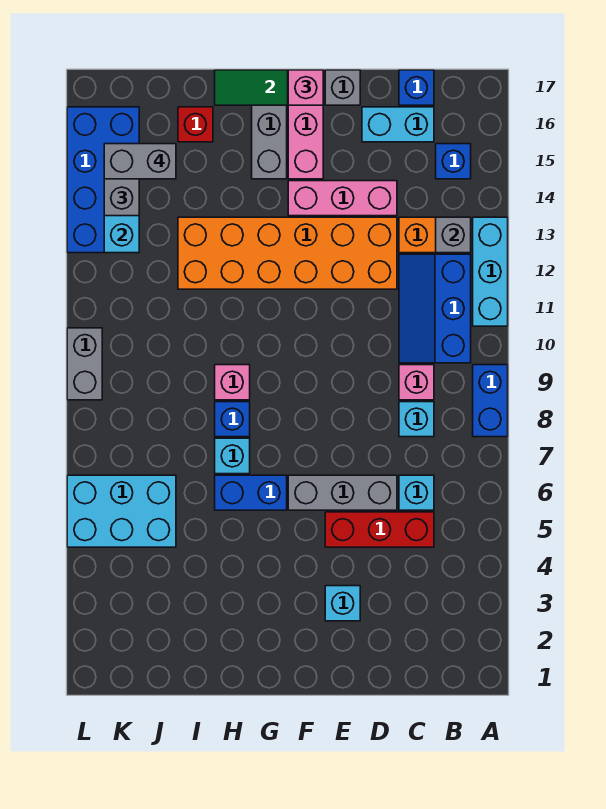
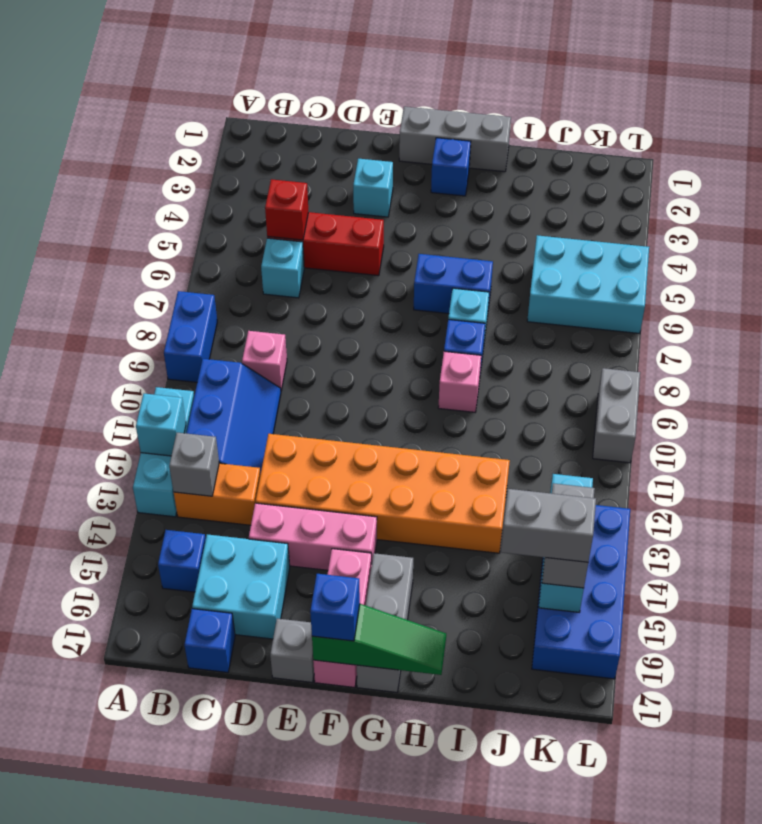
cyan 1x1 brick [399,402,434,437] -> cyan 1x1 brick moved to [136,394,186,456]
cyan 1x2 brick [362,107,434,142] -> cyan 2x2 brick [192,534,290,639]
grey 1x3 brick [288,475,397,510] -> grey 1x3 brick moved to [399,107,511,172]
pink 1x1 brick [288,70,323,105] -> blue 1x1 brick [310,574,360,641]
none -> blue 1x1 brick [431,138,471,196]
red 1x1 brick [178,107,213,142] -> red 1x1 brick moved to [265,179,308,240]

